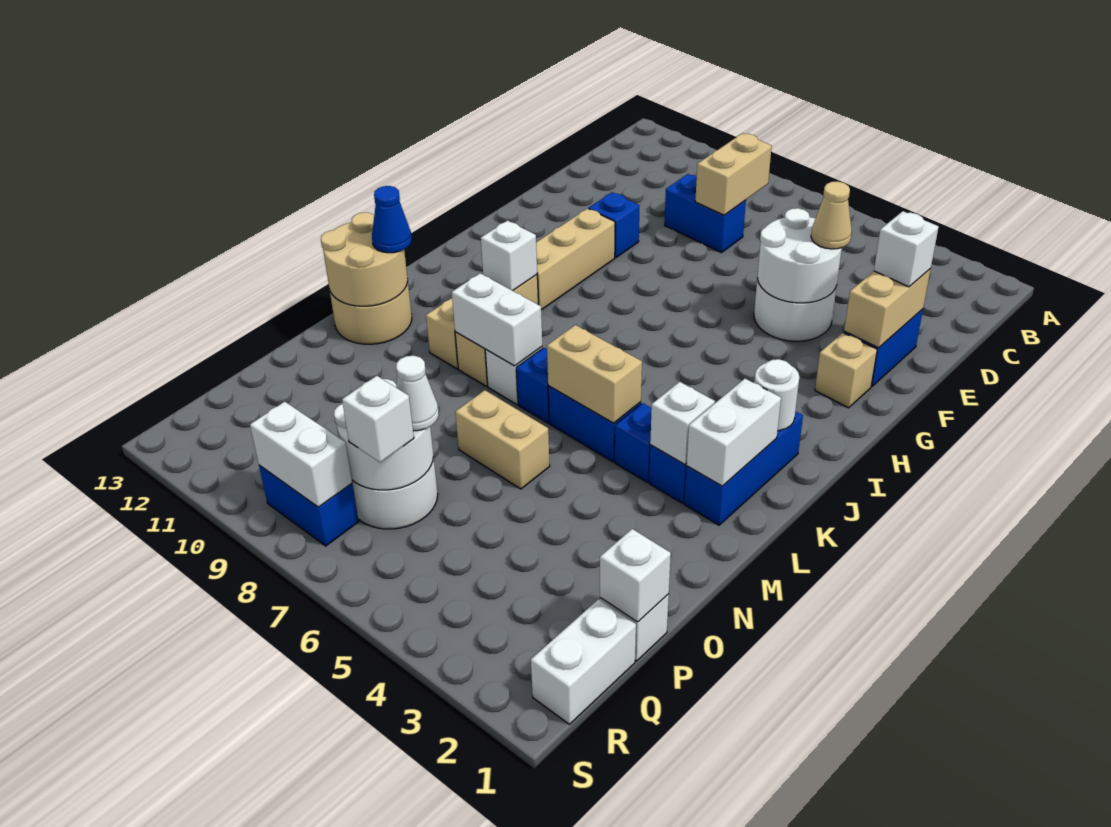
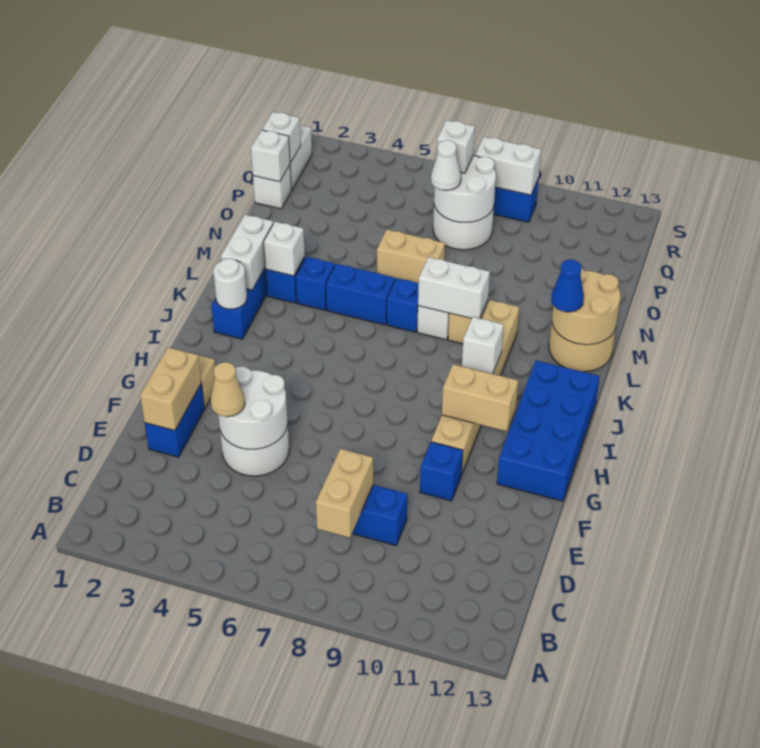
white 1x1 brick [874,211,939,287] -> white 1x1 brick moved to [262,112,301,163]
none -> blue 2x4 brick [497,361,600,501]
tan 1x2 brick [547,325,642,423] -> tan 1x2 brick moved to [442,364,518,431]

